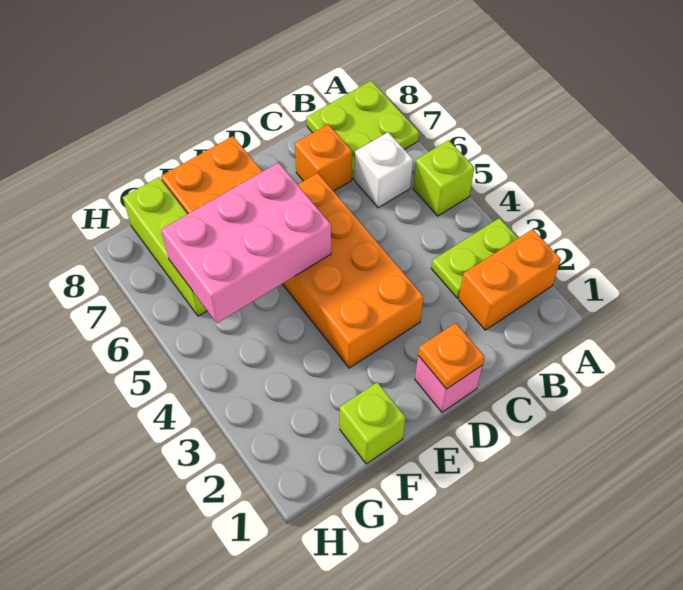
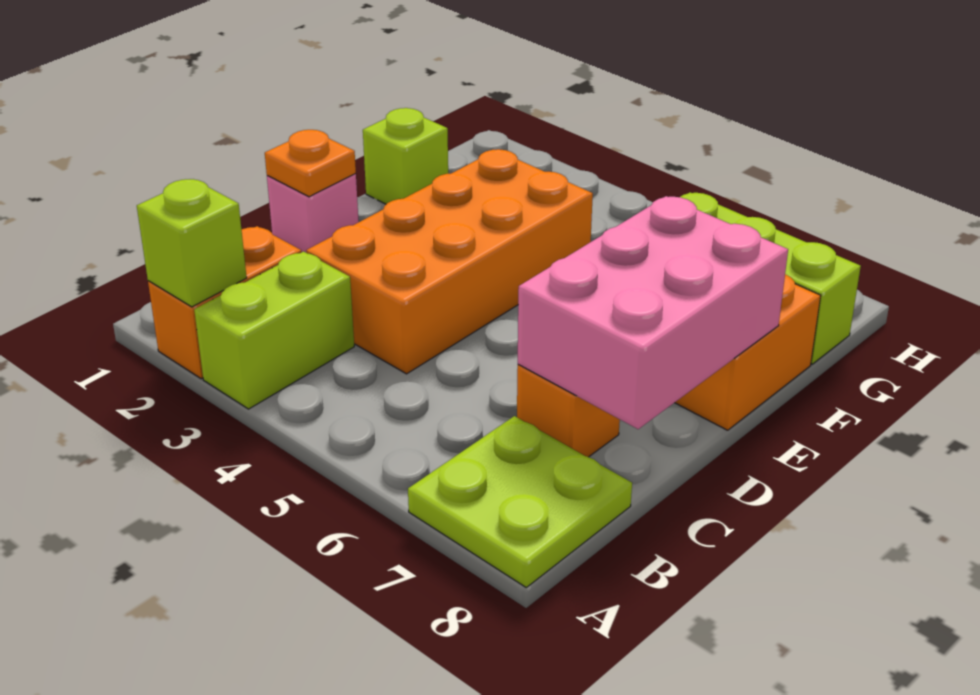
lime 1x2 plate [431,218,518,298] -> lime 1x2 brick [194,252,354,409]
lime 1x1 brick [413,140,474,216] -> lime 1x1 brick moved to [137,179,247,307]
white 1x1 brick [355,132,413,208] -> none
orange 2x4 brick [283,173,424,368] -> orange 2x4 brick turned to [306,149,593,374]
pink 2x3 brick [161,163,331,323] -> pink 2x3 brick moved to [518,196,788,429]

